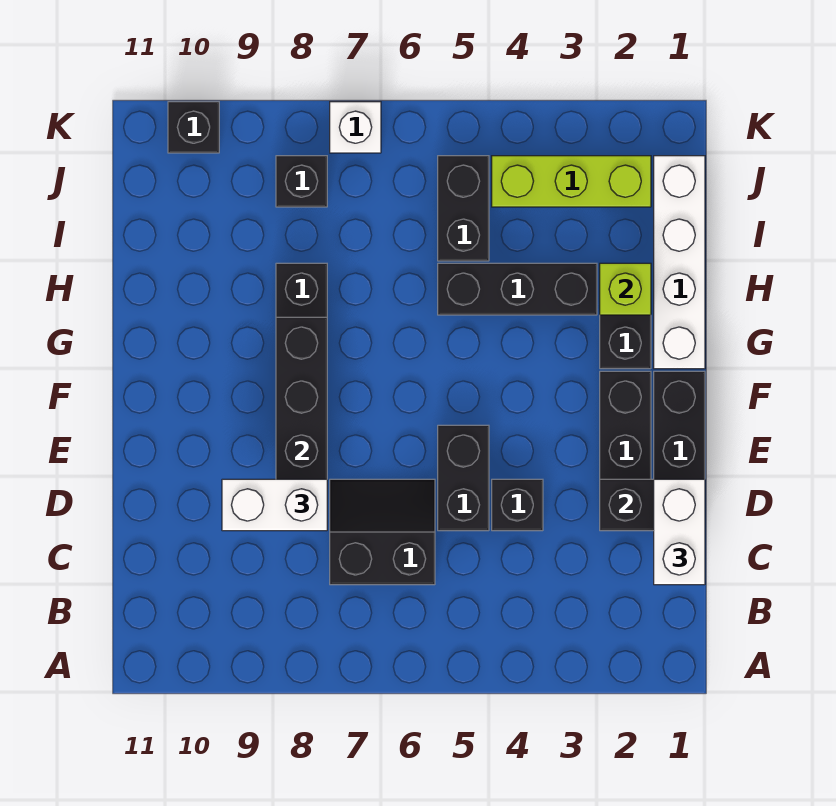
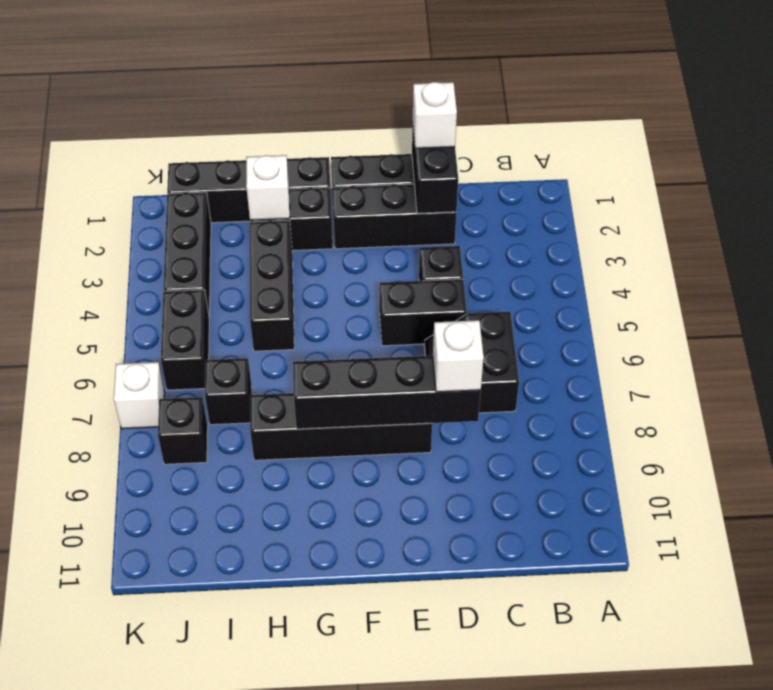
white 1x2 brick [654,479,705,585] -> white 1x1 brick [413,82,457,148]
white 1x2 brick [222,479,327,531] -> white 1x1 brick [433,320,484,392]
white 1x4 brick [654,156,705,369] -> black 1x4 brick [167,157,330,223]
lime 1x1 brick [600,263,651,315] -> white 1x1 brick [246,155,290,220]
black 1x2 brick [438,156,489,261] -> black 1x2 brick turned to [161,290,209,390]
lime 1x3 brick [492,156,651,207] -> black 1x3 brick [164,192,211,315]
black 1x1 brick [168,102,219,153] -> black 1x1 brick moved to [205,358,252,425]

